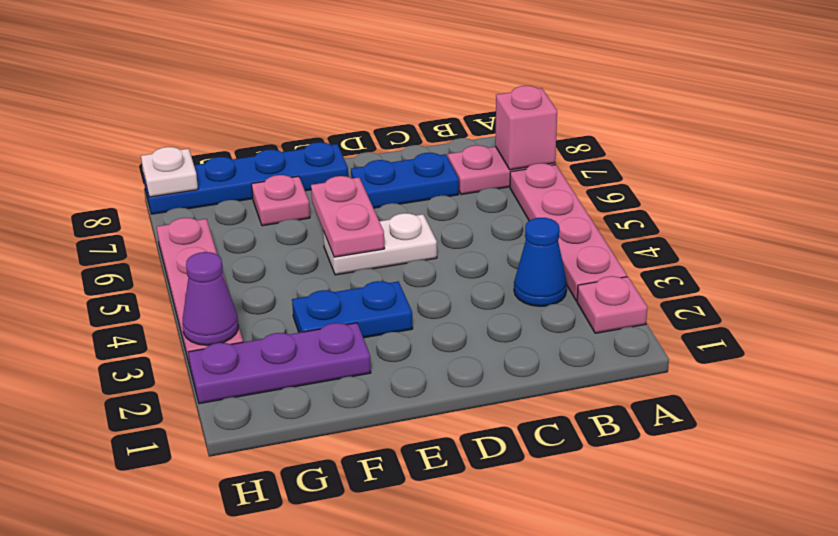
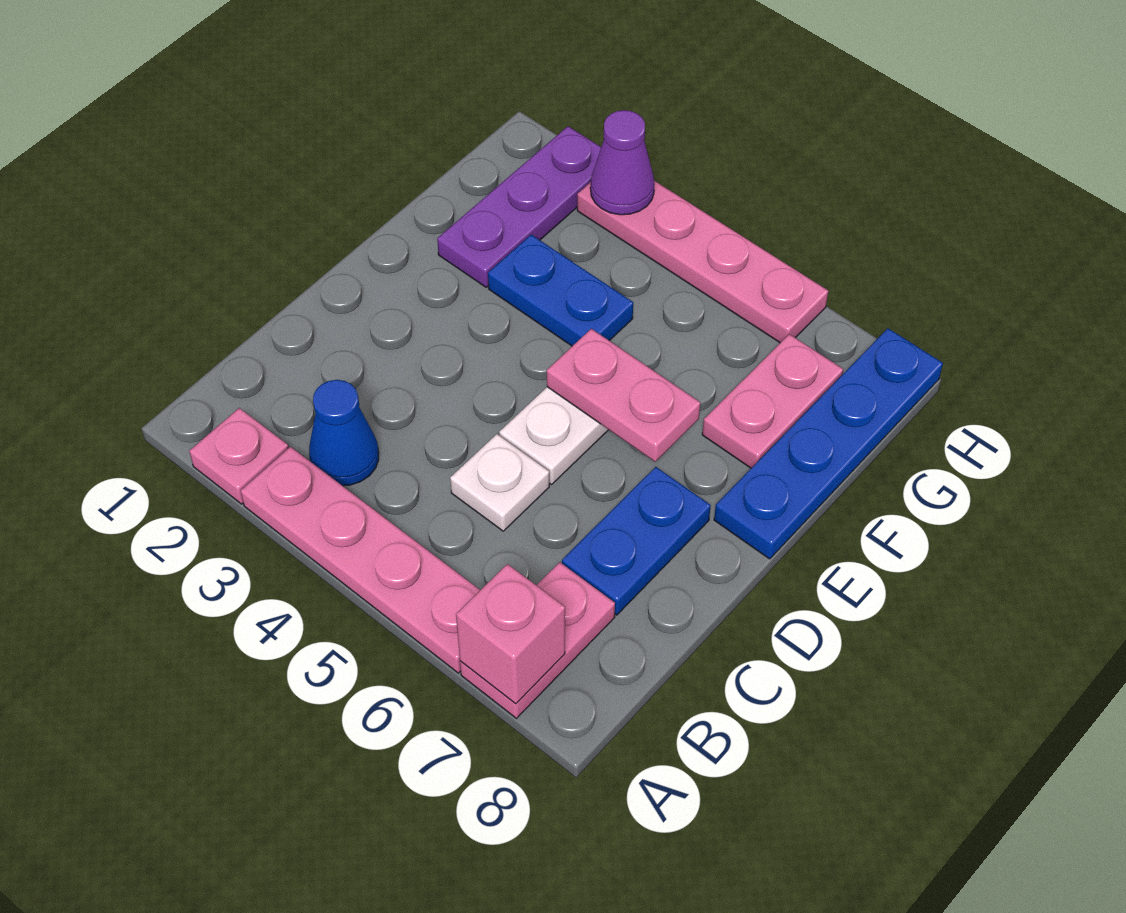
blue 1x2 plate [292,281,413,338] -> blue 1x2 plate turned to [488,235,633,346]
pink 1x1 plate [252,175,310,226] -> pink 1x2 plate [702,334,843,468]
white 1x1 plate [141,147,198,197] -> white 1x1 plate moved to [450,434,549,531]

